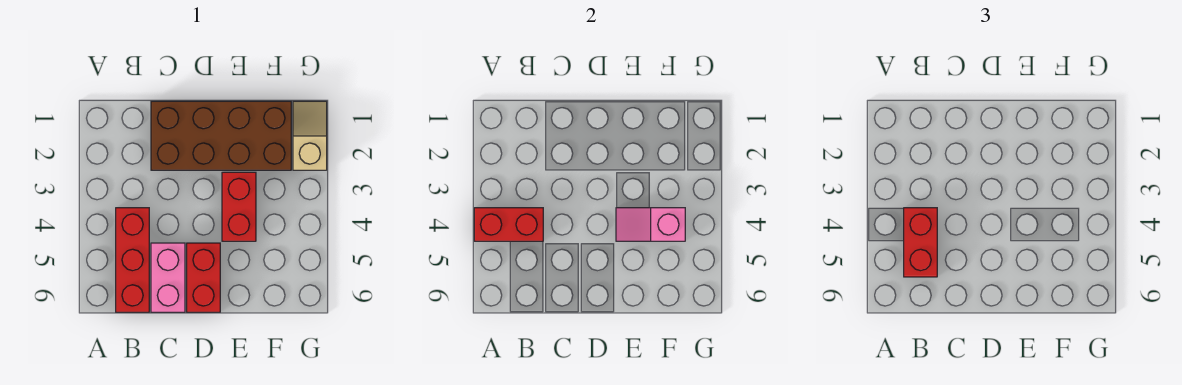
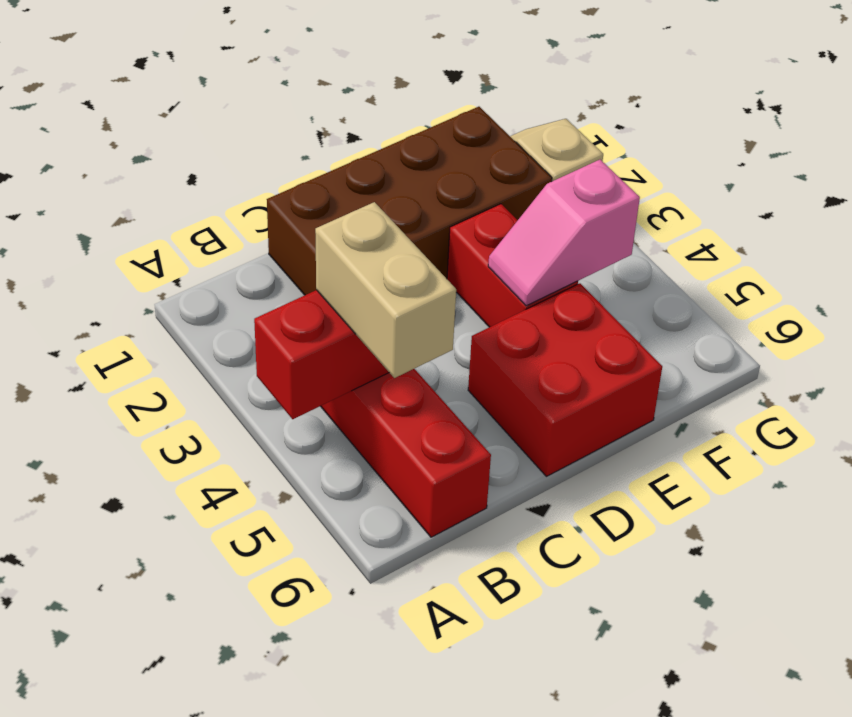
red 1x2 brick [904,208,937,277] -> tan 1x2 brick [315,202,456,378]
pink 1x2 brick [151,243,185,312] -> none
red 1x2 brick [187,243,220,312] -> red 2x2 brick [468,284,662,476]

